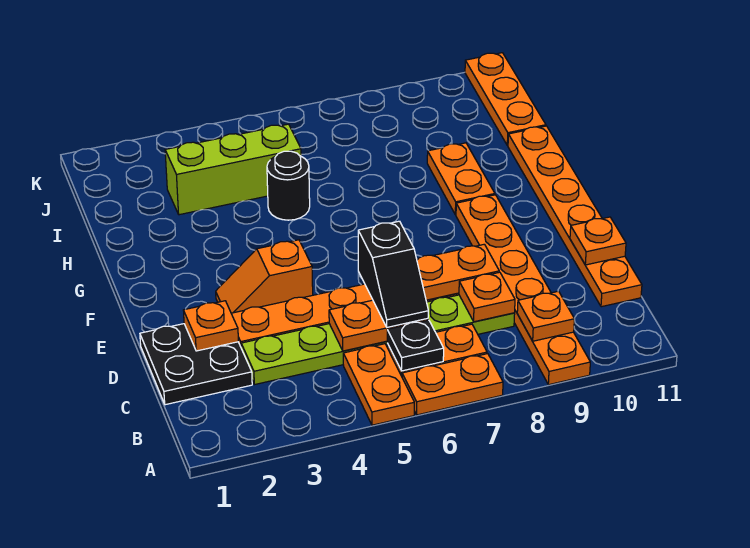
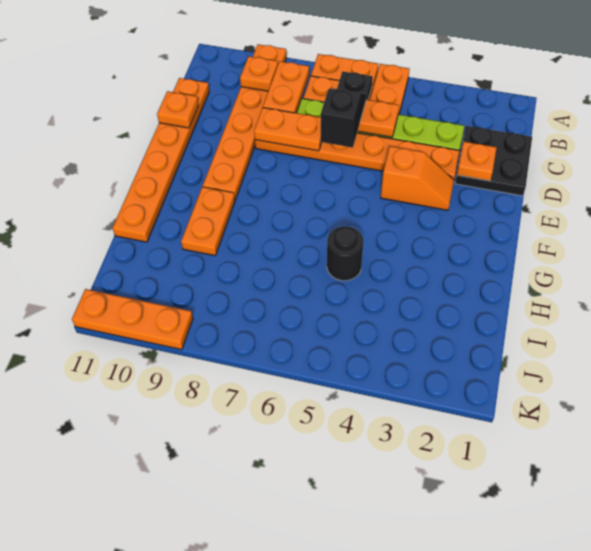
orange 1x1 plate [459,272,515,322] -> orange 1x2 plate [263,61,309,113]
lime 1x3 brick [165,124,301,215] -> none
orange 1x3 plate [465,53,546,146] -> orange 1x3 plate turned to [72,289,193,350]

